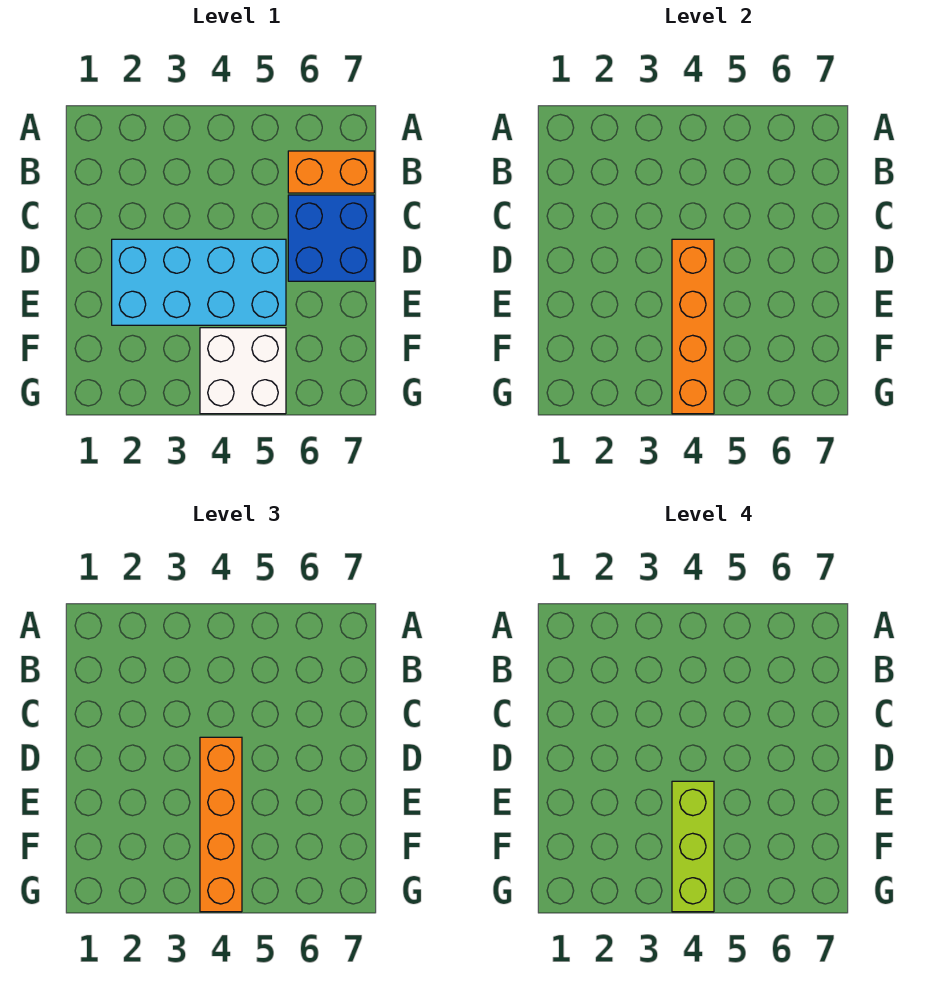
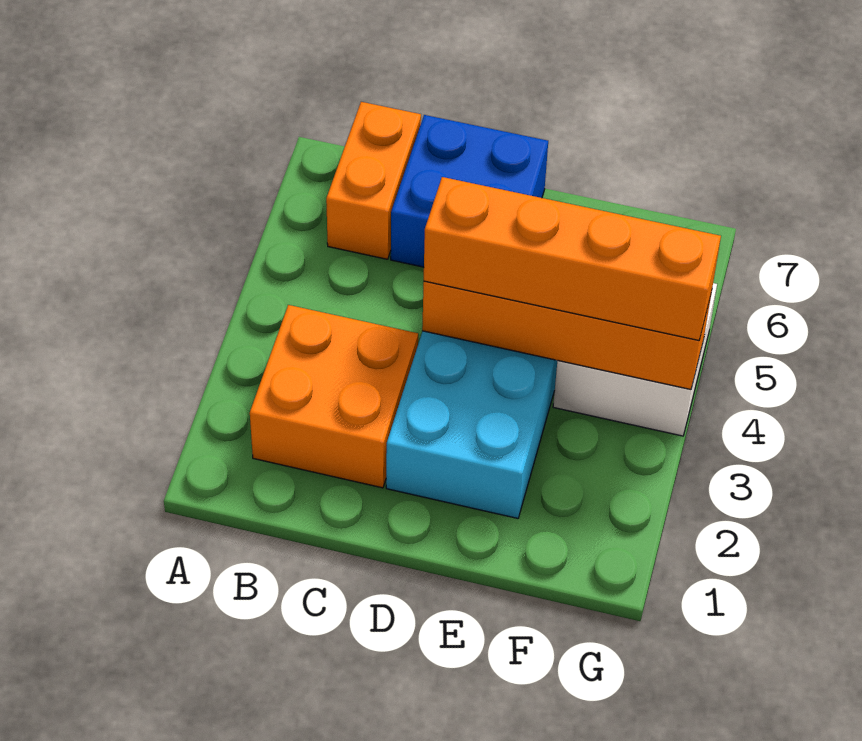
none -> orange 2x2 brick [250,305,418,488]
lime 1x3 brick [672,781,714,912] -> none

